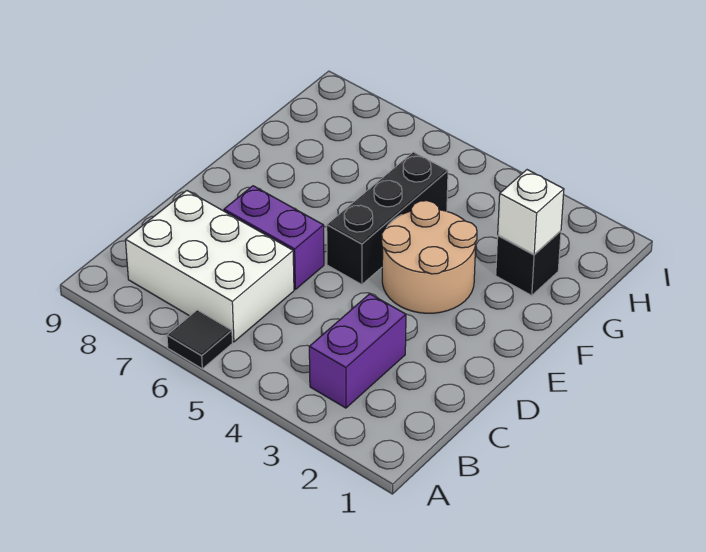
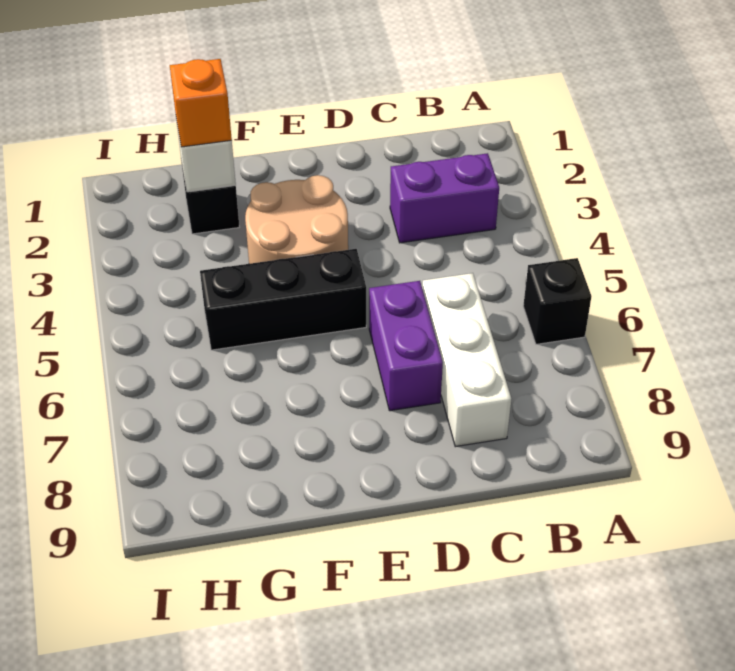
black 1x1 tile [167,310,232,369] -> black 1x1 brick [523,258,591,344]
white 2x3 brick [126,191,294,342] -> white 1x3 brick [422,273,511,447]
none -> orange 1x1 brick [170,59,232,147]

